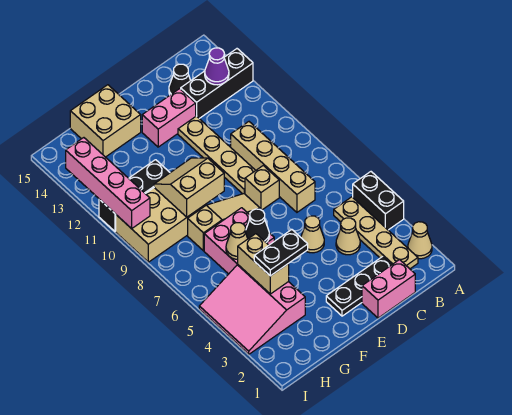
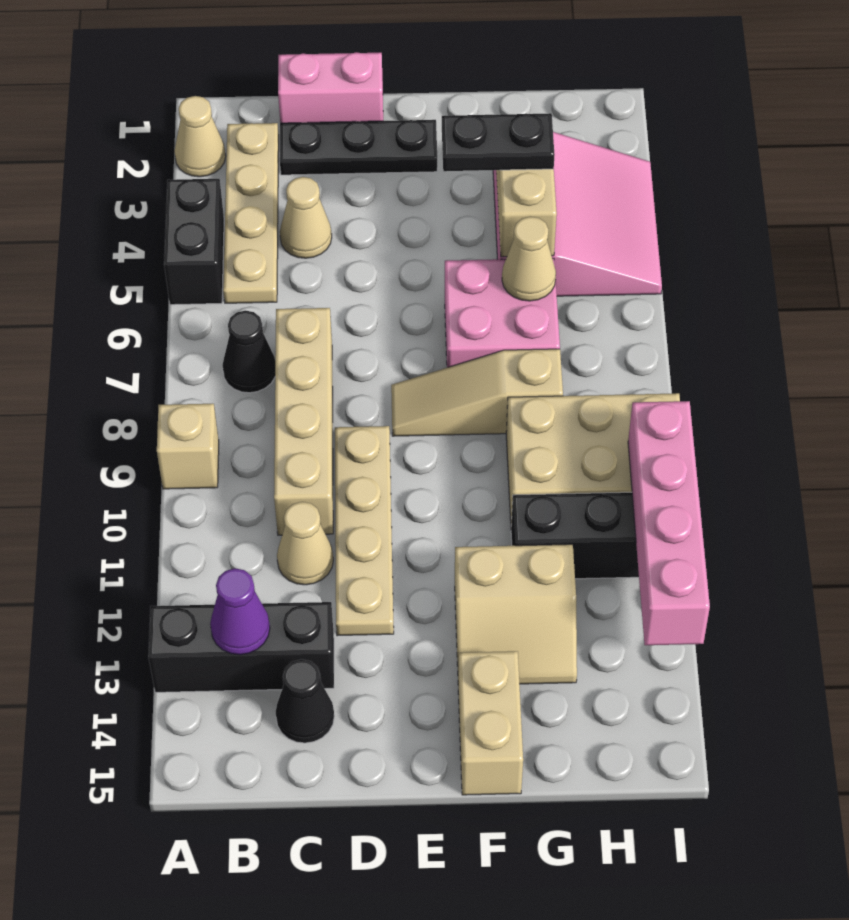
tan 1x1 cone [301,216,324,253] -> tan 1x1 cone moved to [277,502,333,585]
tan 1x1 brick [245,165,279,210] -> tan 1x1 brick moved to [157,404,219,489]
pink 1x2 brick [142,89,196,147] -> none
black 1x1 cone [245,209,269,242] -> black 1x1 cone moved to [222,310,275,393]
tan 2x2 slope [154,158,224,217] -> tan 2x2 slope moved to [455,544,577,684]
tan 2x2 brick [70,85,141,157] -> tan 1x2 brick [458,651,523,795]

